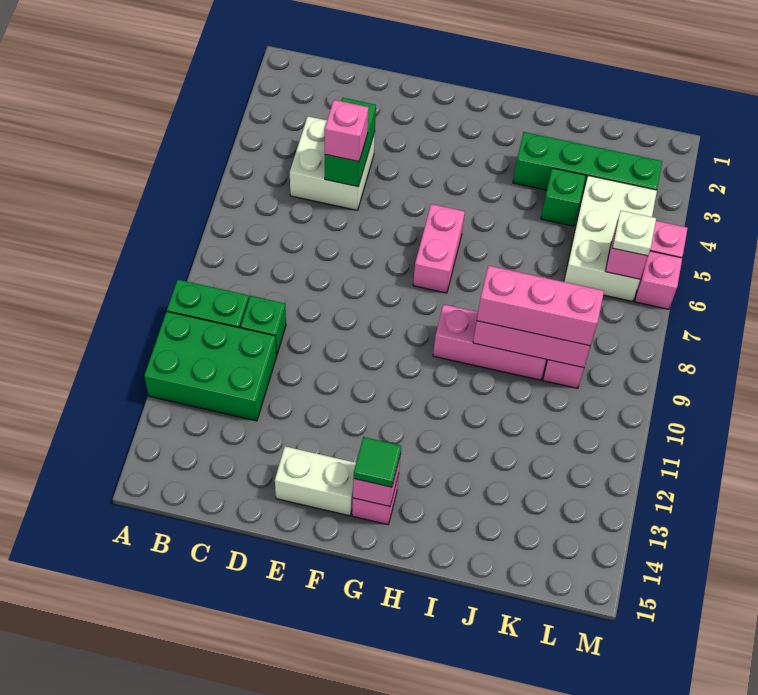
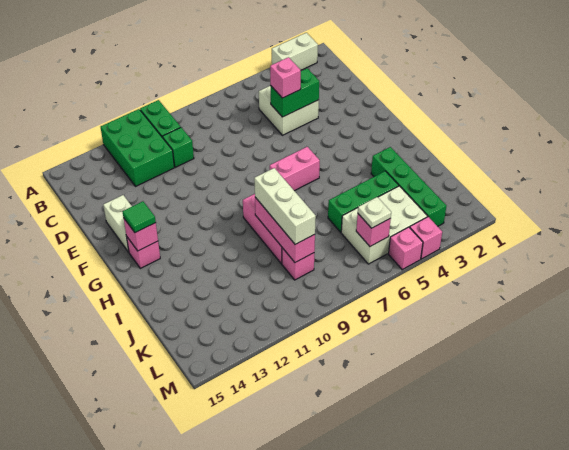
none -> white 1x2 brick [272,33,318,70]
pink 1x3 brick [477,266,604,346] -> white 1x3 brick [254,168,316,244]
green 1x1 brick [541,168,586,226] -> green 1x3 brick [328,171,399,232]
pink 1x1 brick [635,251,682,309] -> pink 1x1 brick moved to [410,217,442,259]

